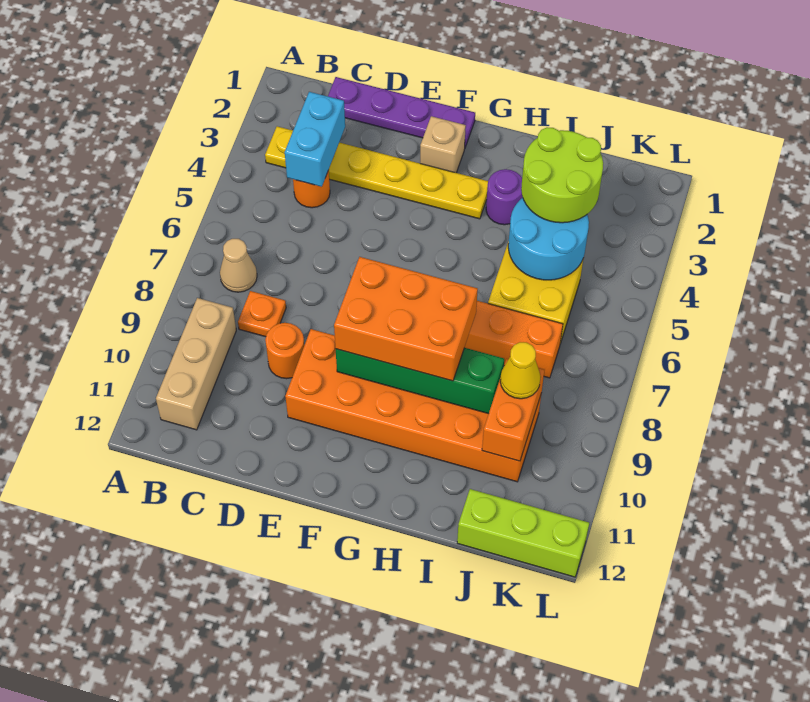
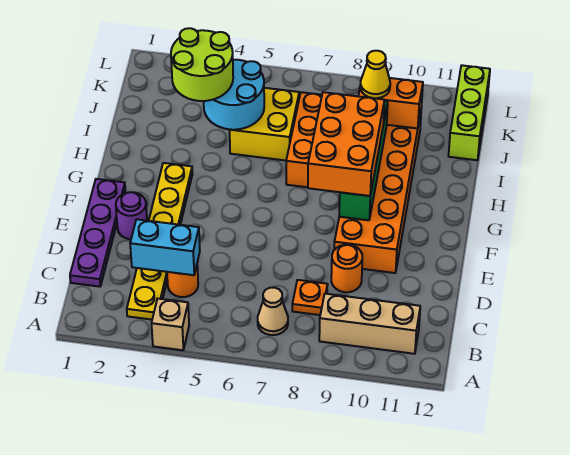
tan 1x1 brick [420,116,466,173] -> tan 1x1 brick moved to [151,299,189,350]
purple 1x1 round brick [486,169,523,225] -> purple 1x1 round brick moved to [116,192,147,239]

